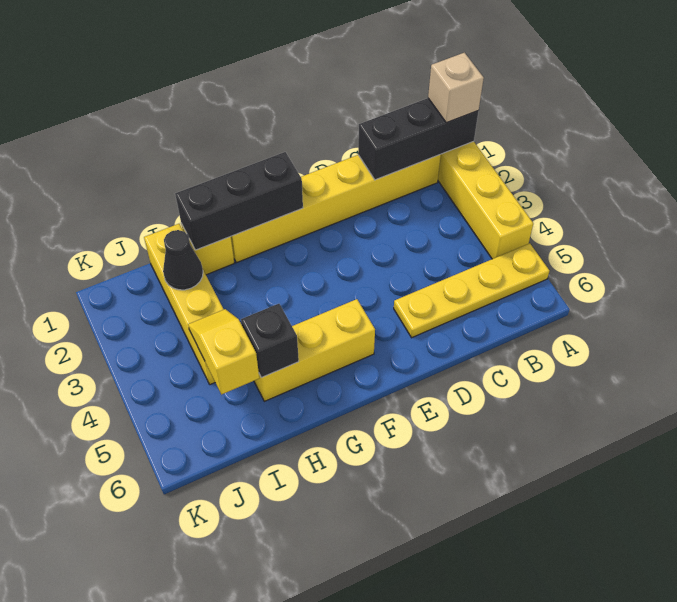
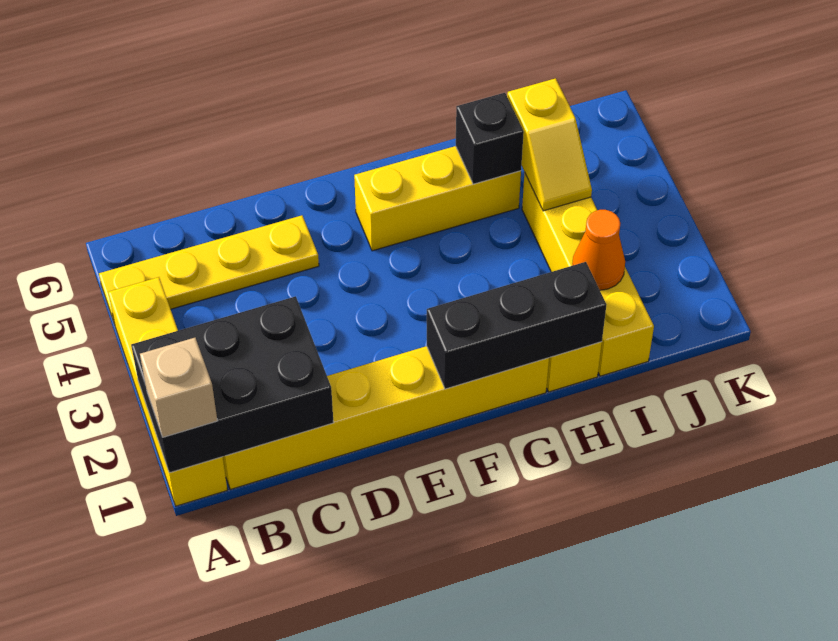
black 1x3 brick [358,98,478,180] -> black 2x3 brick [131,296,334,473]
black 1x1 cone [163,230,203,290] -> orange 1x1 cone [572,210,625,290]

